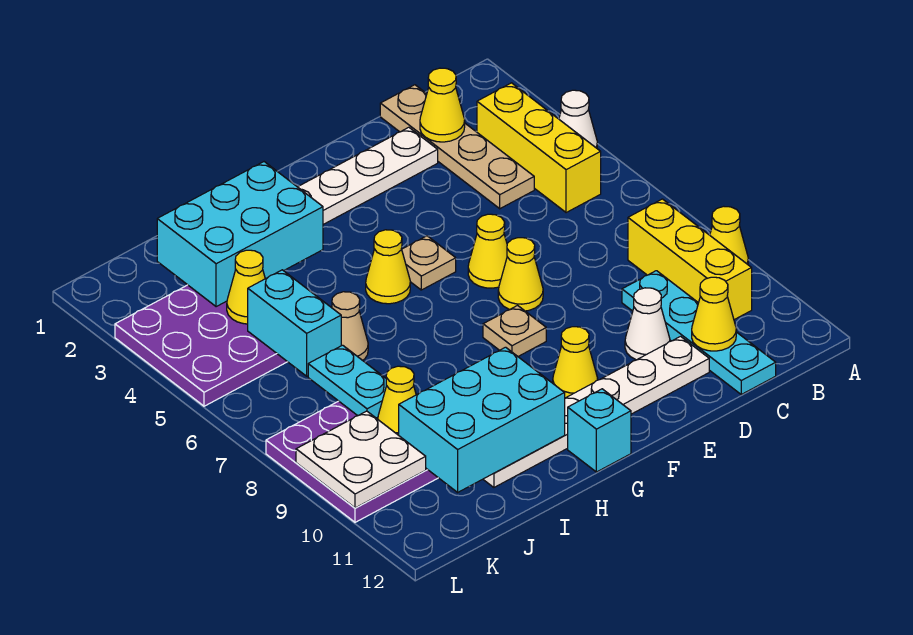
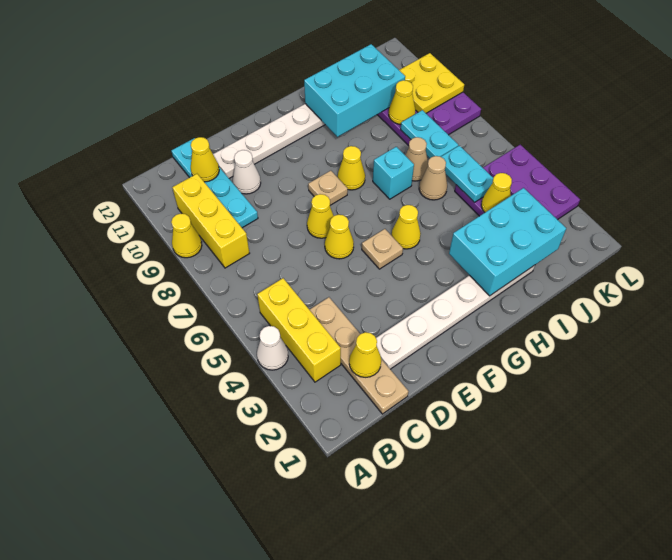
yellow 1x1 cone [553,327,598,398] -> yellow 1x1 cone moved to [338,146,365,190]
cyan 1x1 brick [568,389,631,472] -> cyan 1x1 brick moved to [373,147,414,199]
none -> tan 1x1 cone [405,137,428,181]
cyan 1x2 brick [248,270,341,376] -> cyan 1x2 plate [441,146,493,202]
white 2x2 plate [296,411,426,508] -> yellow 2x2 plate [399,53,464,113]

